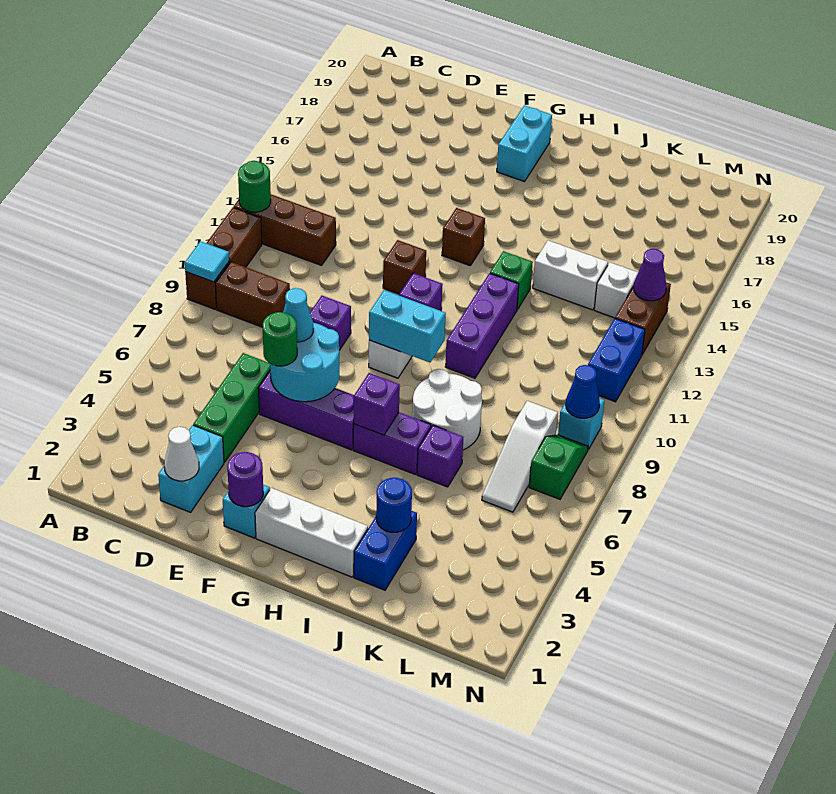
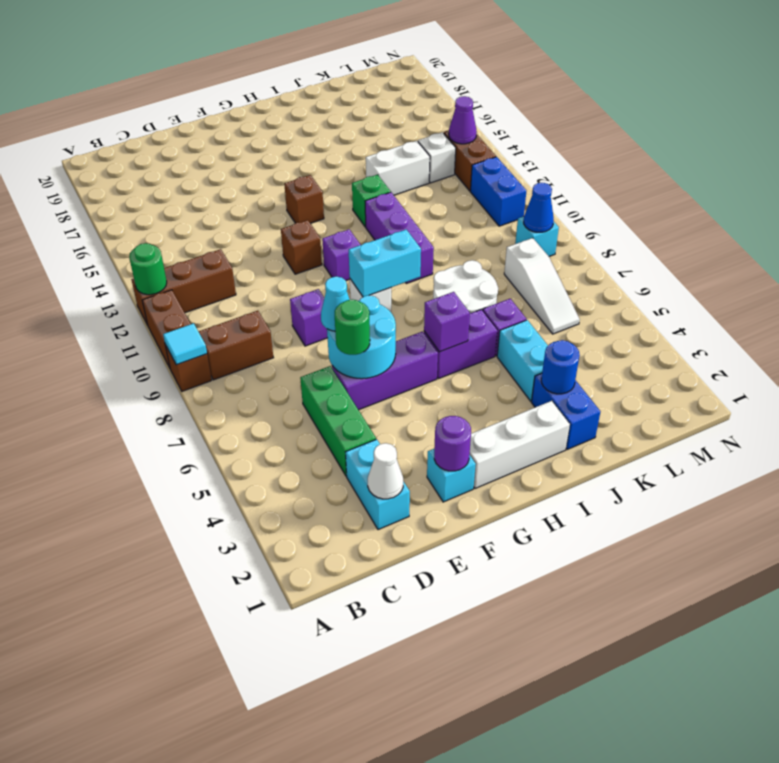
cyan 1x2 brick [497,105,552,182] -> cyan 1x2 brick moved to [497,320,548,401]
green 1x2 slope [529,435,588,499] -> none

